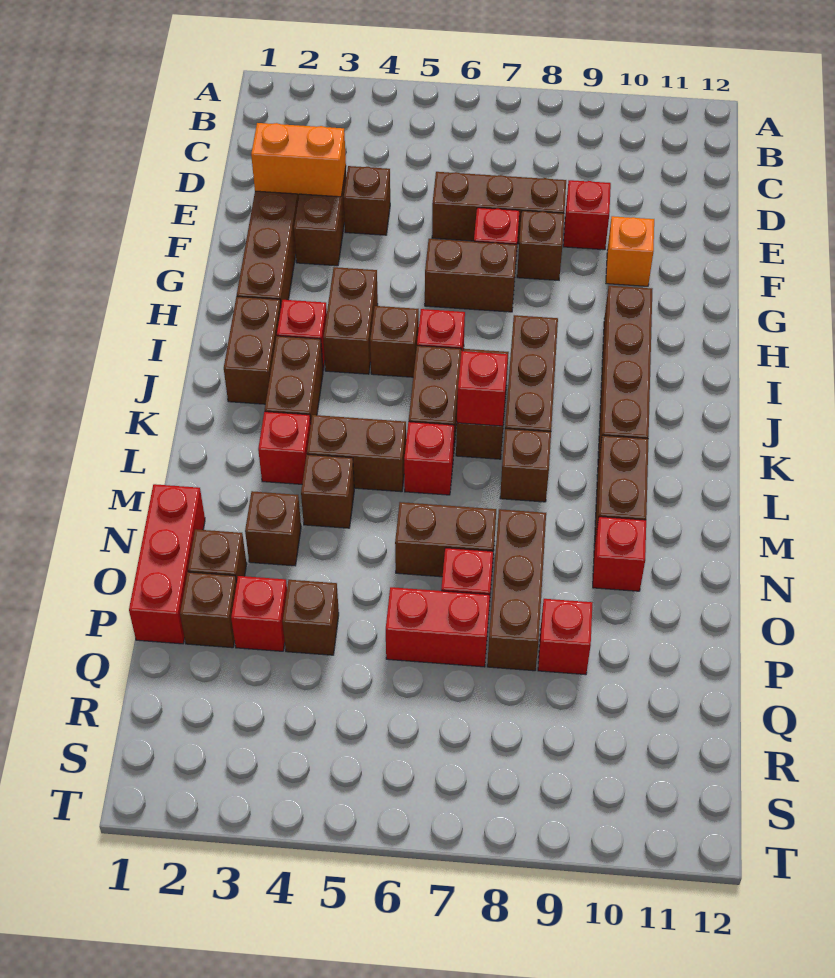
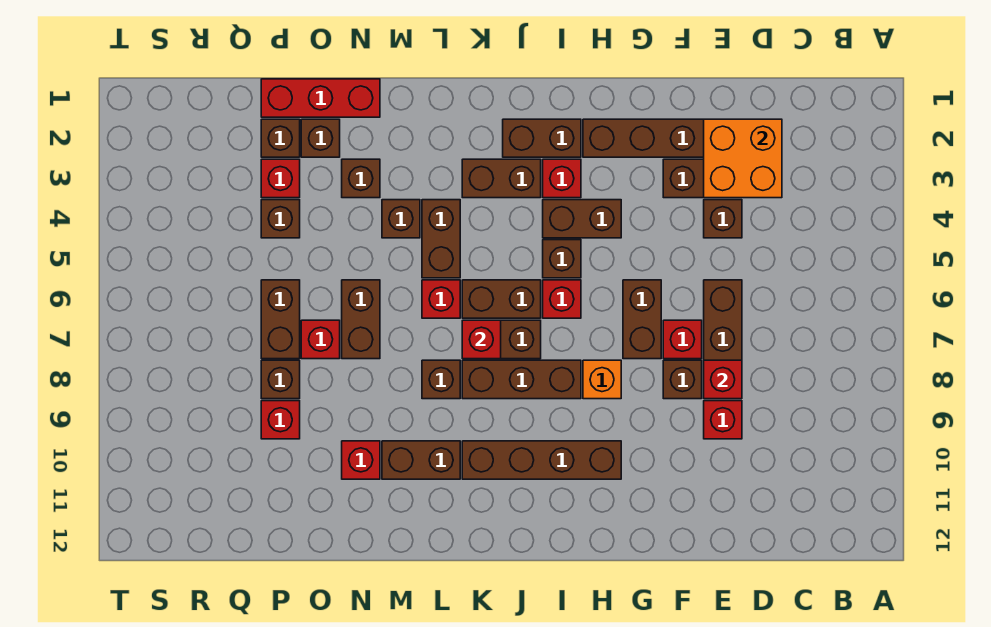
orange 1x2 brick [251,123,346,197] -> orange 2x2 brick [704,119,782,198]
orange 1x1 brick [606,216,654,286] -> orange 1x1 brick moved to [583,360,621,399]
red 1x1 brick [258,412,311,484] -> red 1x1 brick moved to [704,360,742,399]
brown 1x3 brick [487,509,546,671] -> brown 1x1 brick [261,360,300,399]
red 1x2 brick [386,587,490,667] -> brown 1x2 brick [261,280,300,359]

